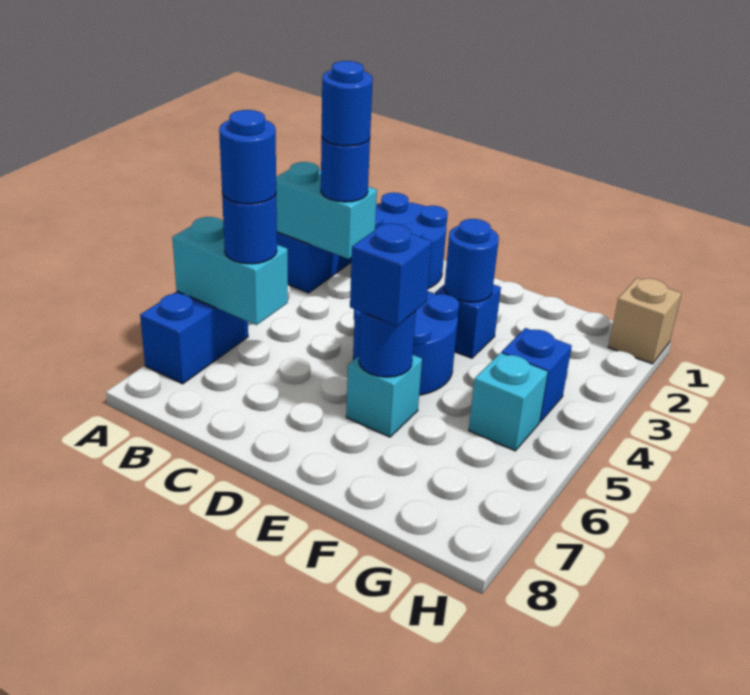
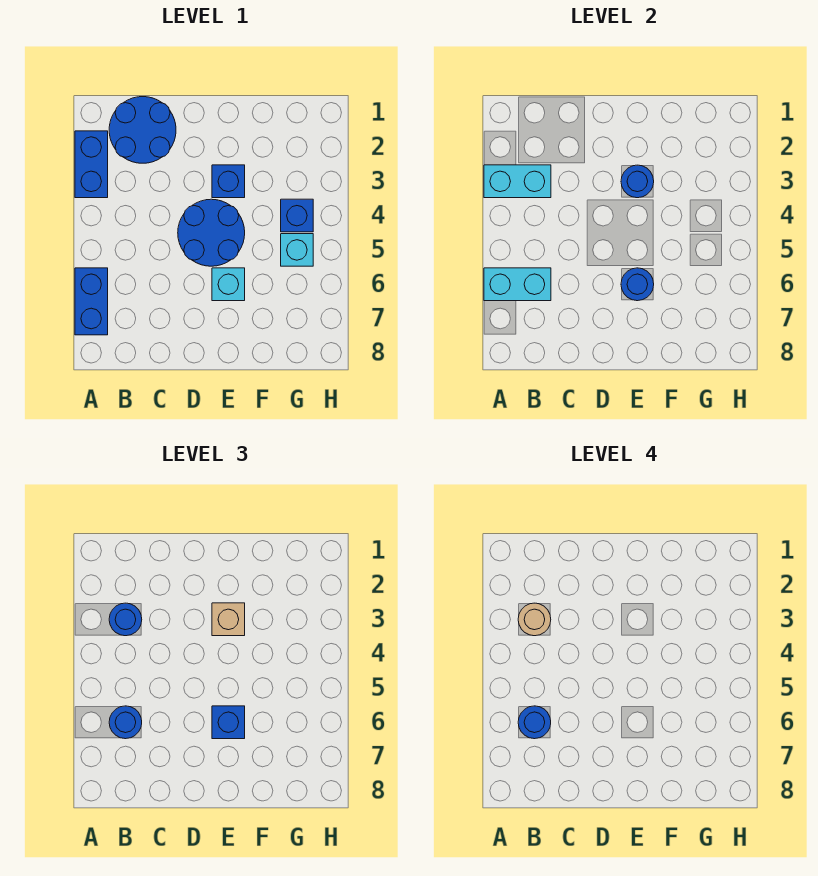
blue 1x1 round brick [322,61,373,146] -> tan 1x1 round brick [518,603,551,636]
tan 1x1 brick [608,278,681,364] -> tan 1x1 brick moved to [212,603,245,636]

